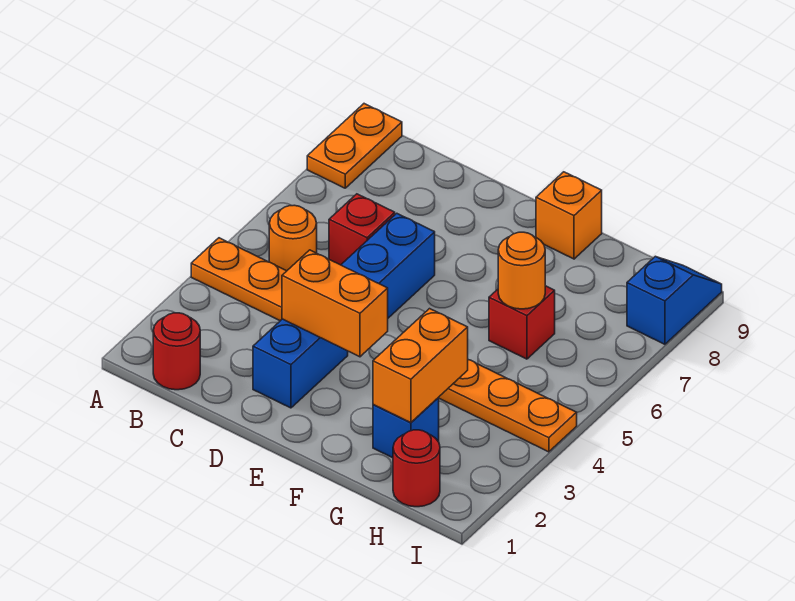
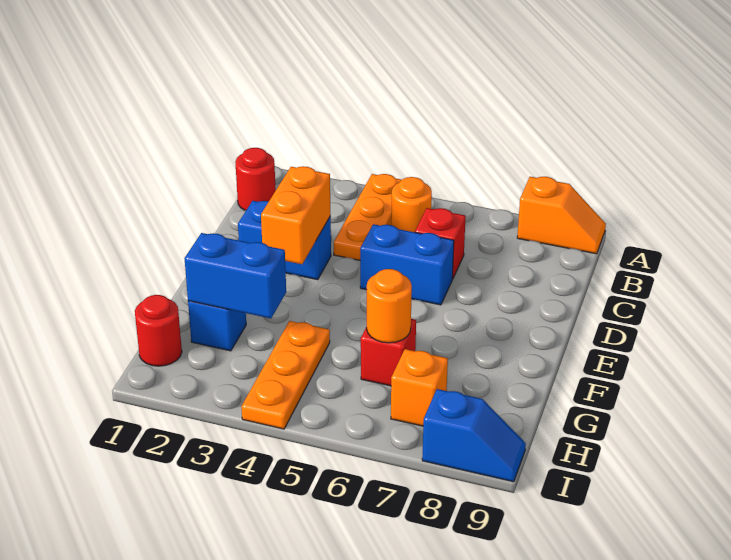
orange 1x2 plate [307,104,402,188] -> orange 1x2 slope [517,177,606,254]
orange 1x1 brick [536,172,602,259] -> orange 1x1 brick moved to [391,349,448,426]
orange 1x2 brick [373,309,468,423] -> blue 1x2 brick [185,233,286,318]

